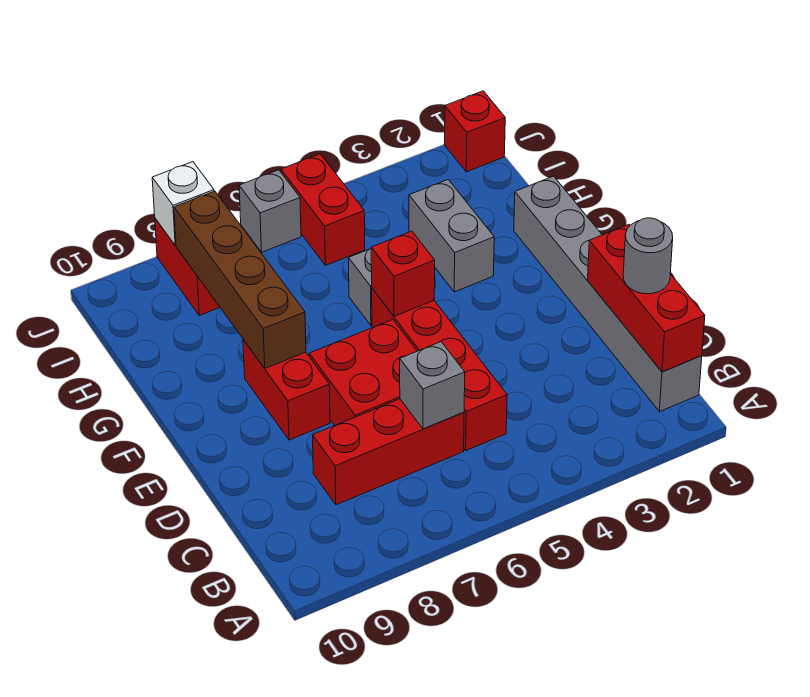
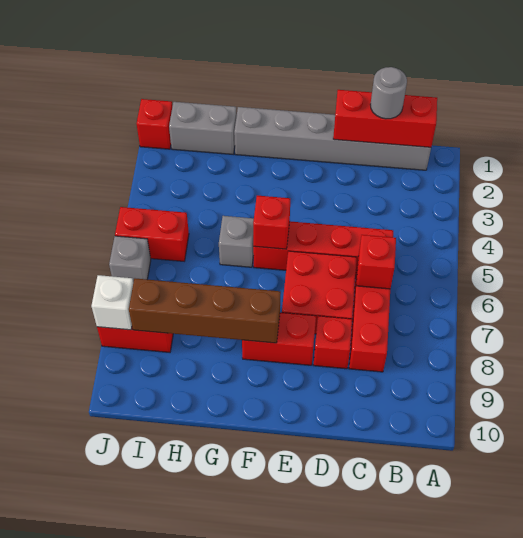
grey 1x1 brick [400,342,465,429] -> red 1x1 brick [356,235,396,289]
none -> red 1x1 brick [314,316,352,369]
grey 1x2 brick [409,180,494,292] -> grey 1x2 brick moved to [169,102,237,154]

